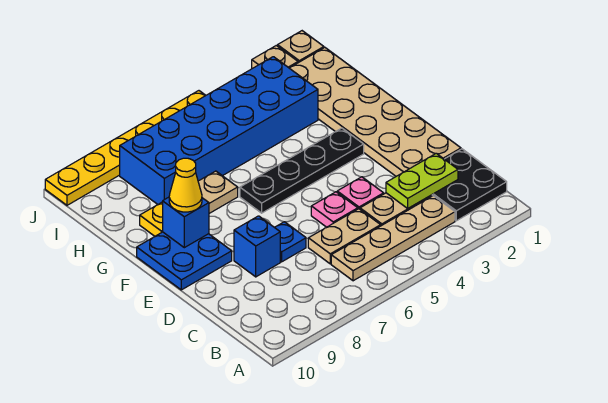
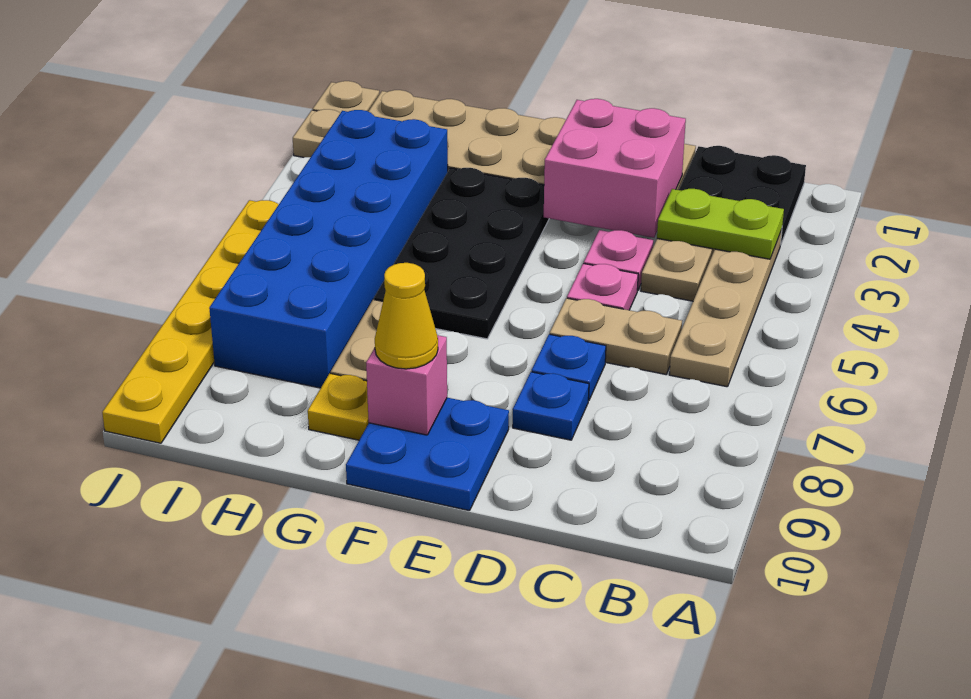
lime 1x2 plate [386,153,458,208] -> lime 1x2 plate turned to [657,189,784,259]
tan 1x2 plate [308,209,381,264] -> tan 1x2 plate turned to [550,298,682,374]
none -> pink 2x2 brick [544,99,686,238]
blue 1x1 brick [234,216,280,277] -> blue 1x1 plate [513,372,589,440]
black 1x4 plate [240,128,364,213] -> black 2x4 plate [374,168,549,339]
blue 1x1 brick [163,197,209,248] -> pink 1x1 brick [366,335,447,435]

